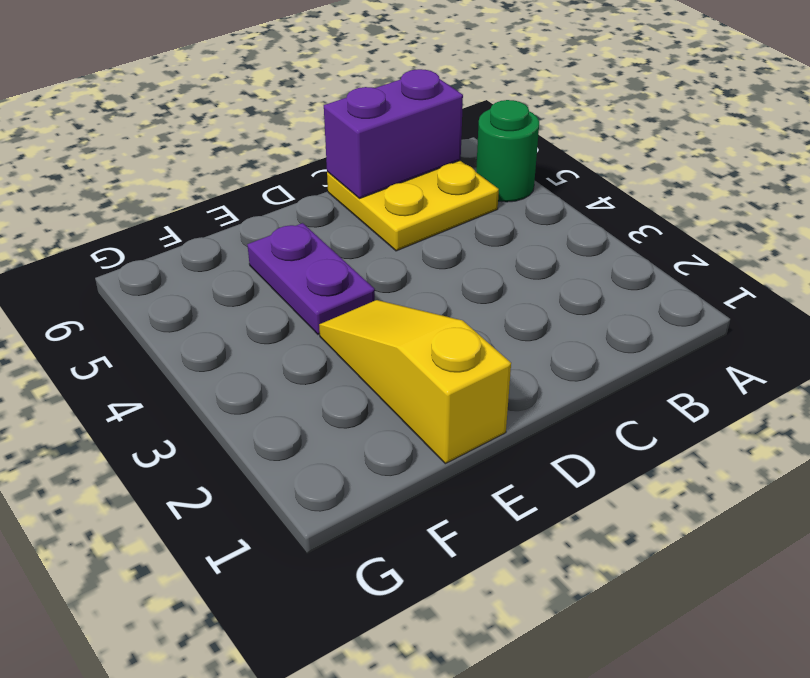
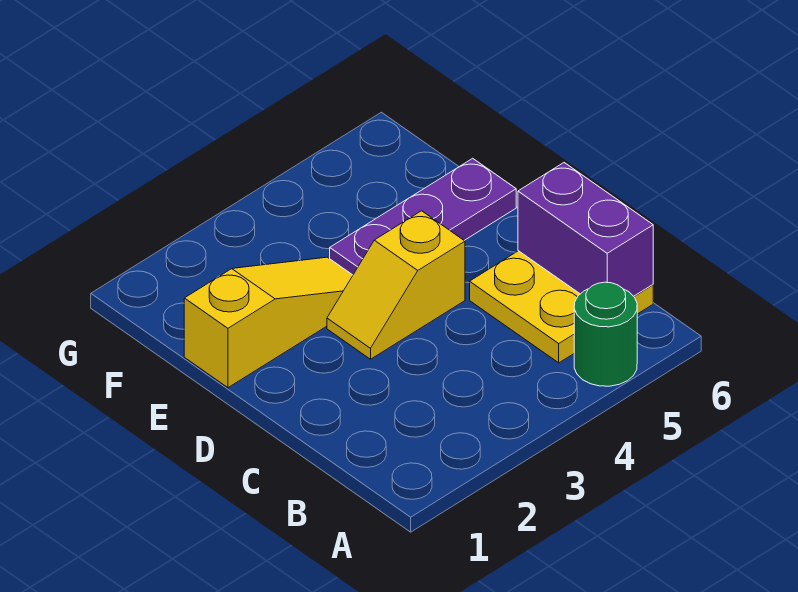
none -> yellow 1x2 slope [327,211,465,359]
purple 1x2 plate [247,223,375,335] -> purple 1x3 plate [330,158,516,275]

